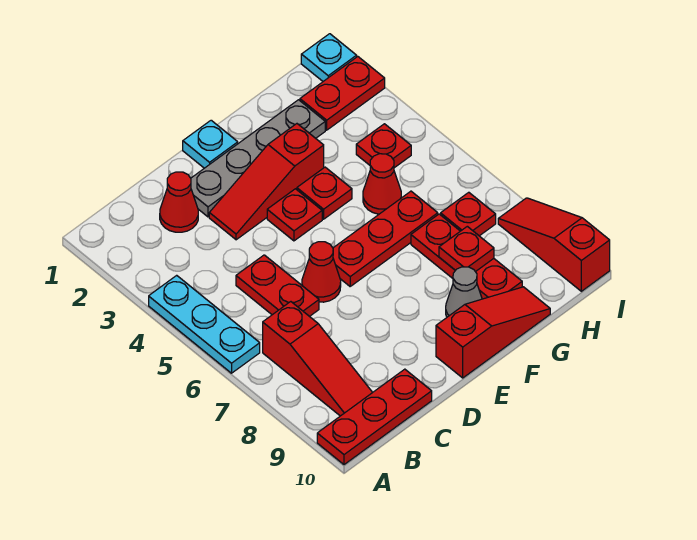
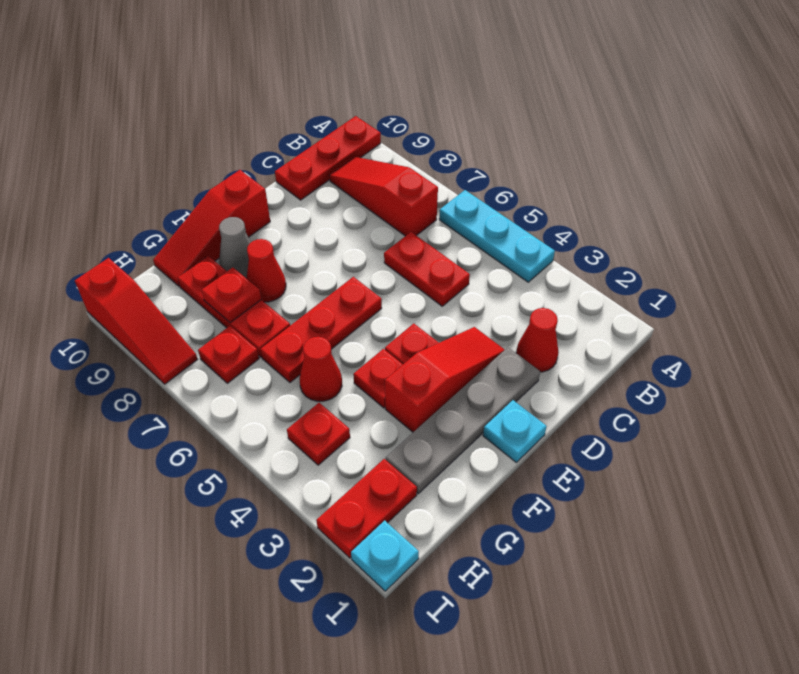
red 1x1 cone [302,242,341,302] -> red 1x1 cone moved to [246,239,286,302]

